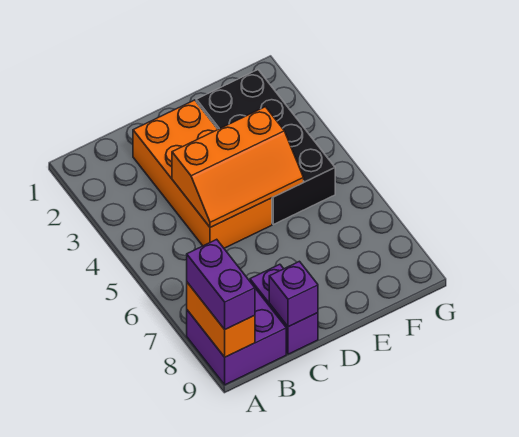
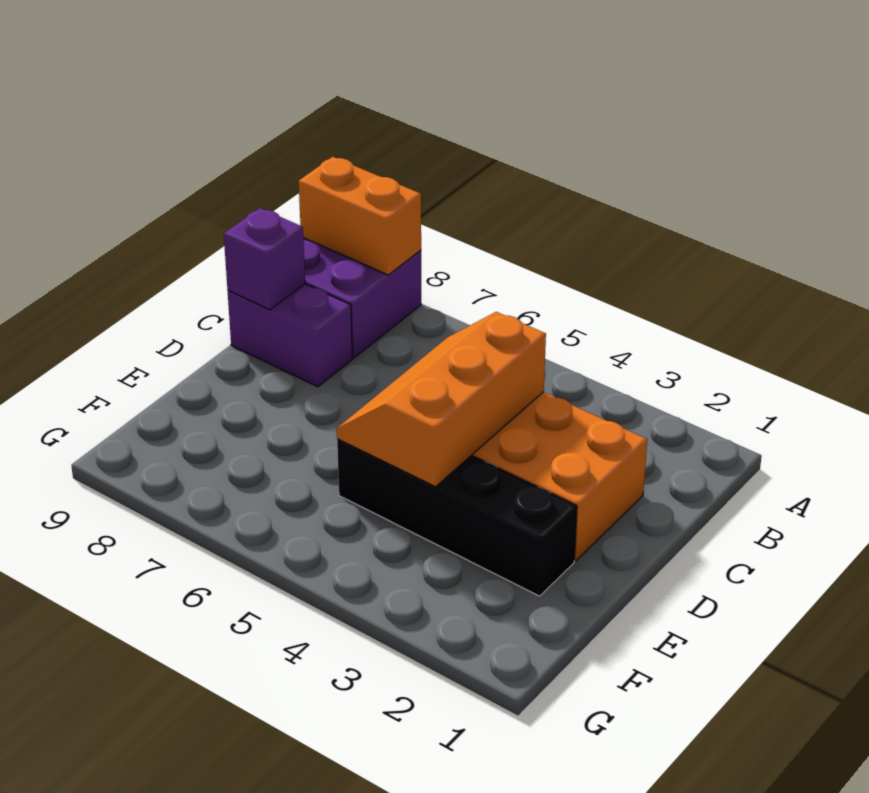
purple 1x2 brick [187,239,255,329] -> none
black 2x4 brick [196,70,335,224] -> black 1x4 brick [337,439,577,596]

